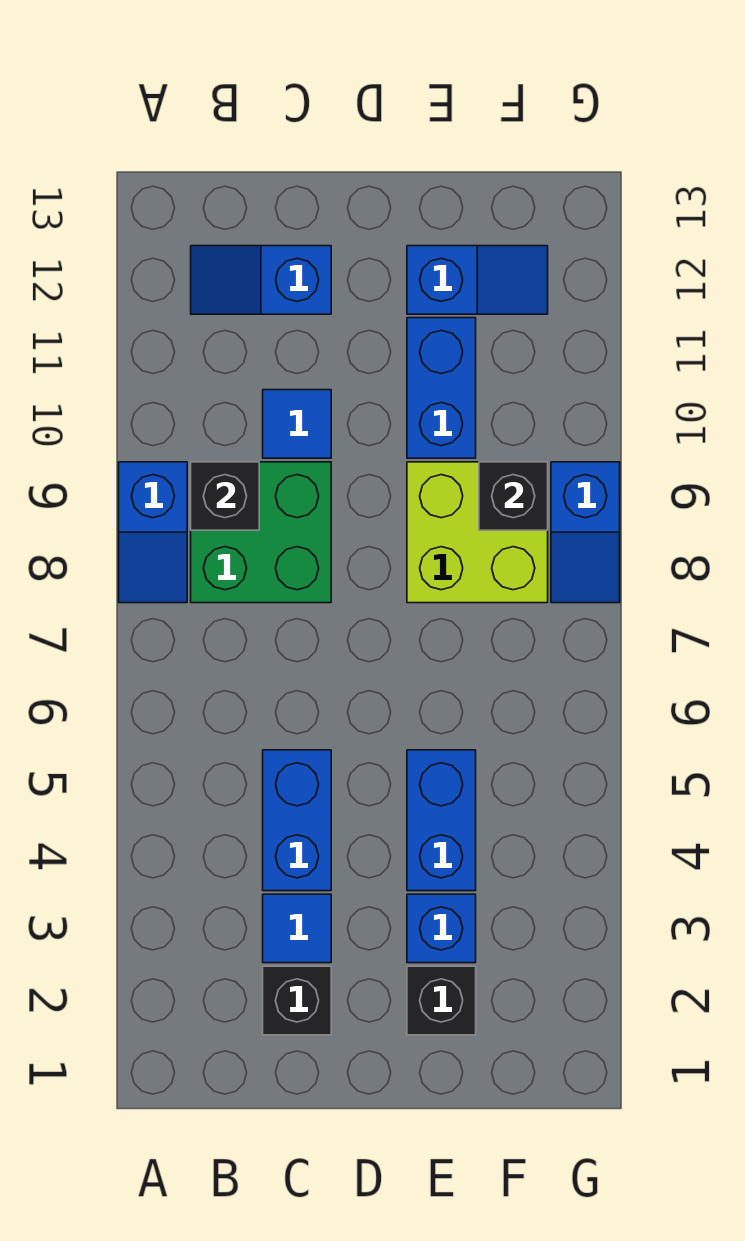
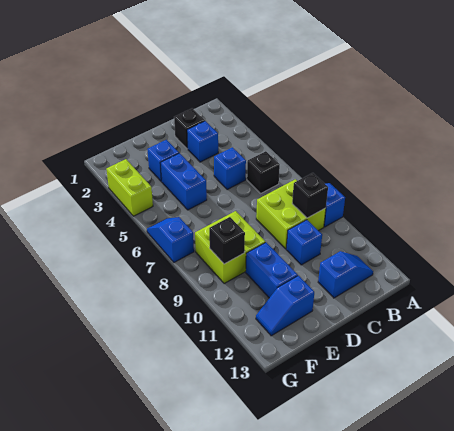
green 2x2 brick [191,462,331,603] -> lime 2x2 brick [256,179,326,249]
blue 1x1 tile [263,894,331,963] -> blue 1x1 brick [187,121,218,162]
blue 1x2 brick [263,750,331,891] -> blue 1x1 brick [214,147,246,189]
blue 1x1 tile [263,390,331,458] -> blue 1x1 brick [286,220,322,265]
black 1x1 brick [407,966,476,1035] -> black 1x1 brick moved to [247,151,280,193]
none -> lime 1x2 brick [106,159,153,216]
blue 1x2 slope [551,462,620,603] -> blue 1x2 slope moved to [147,217,194,262]

